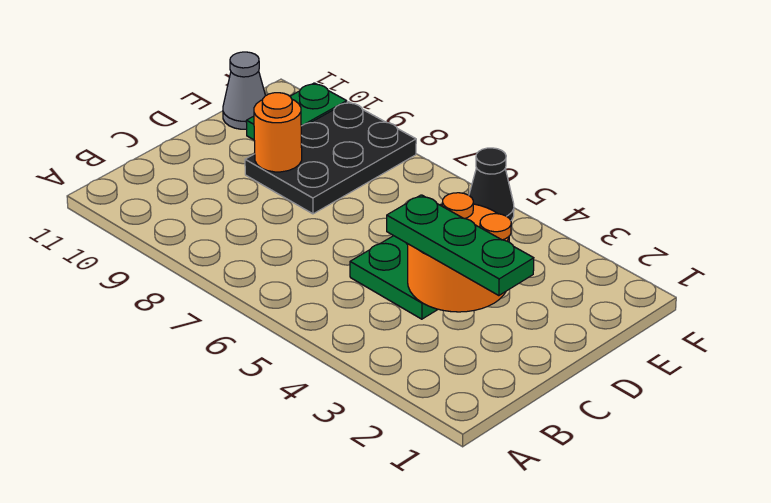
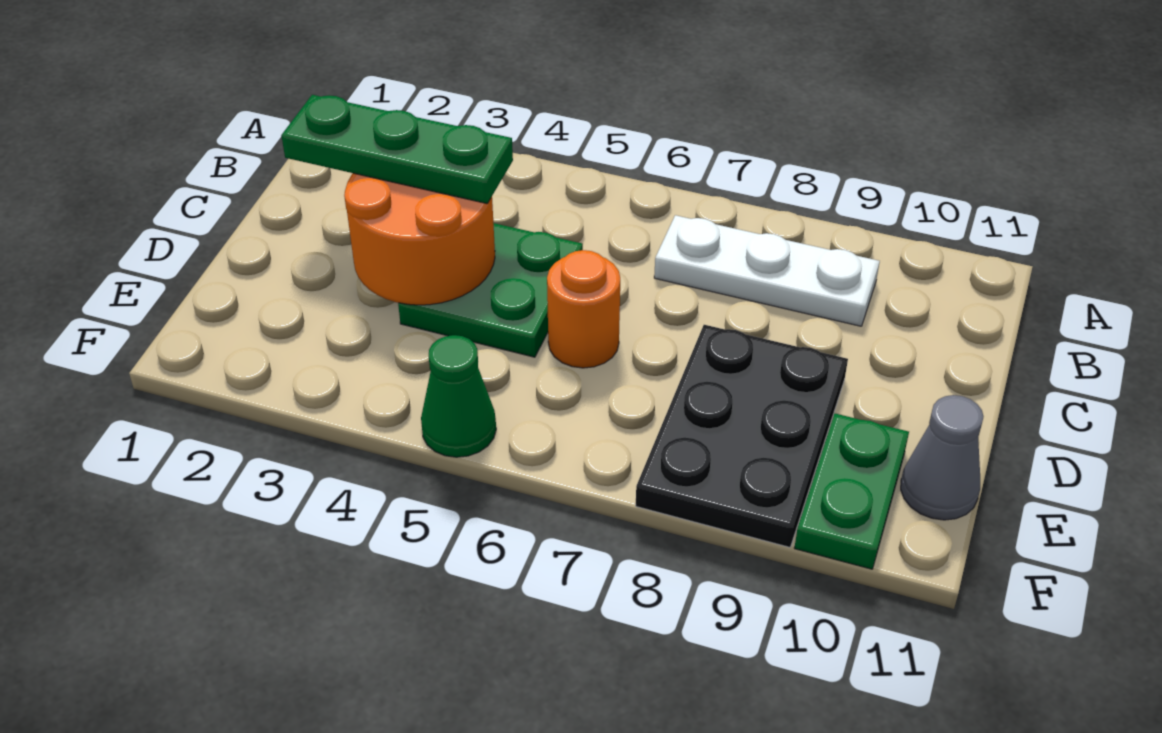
none -> white 1x3 plate [654,215,880,326]
orange 1x1 round brick [254,93,302,172] -> orange 1x1 round brick moved to [547,250,620,368]
black 1x1 cone [469,148,514,220] -> green 1x1 cone [421,335,496,457]

